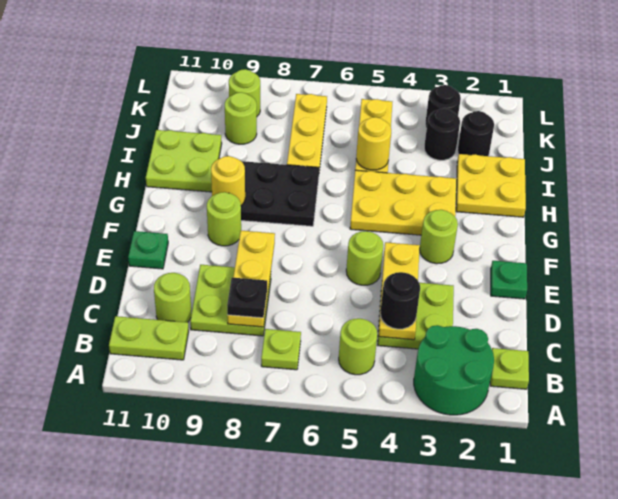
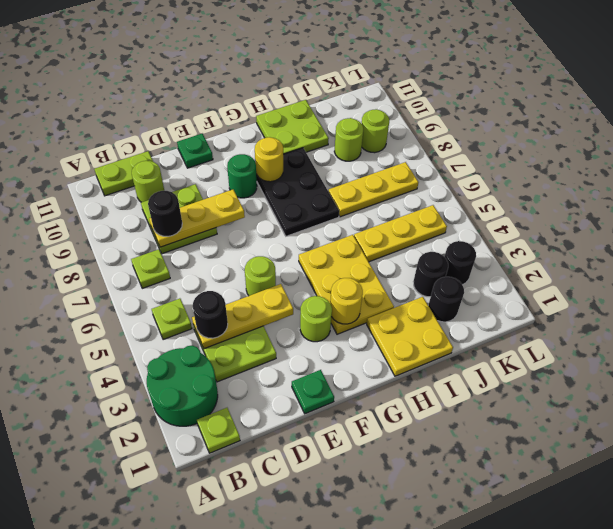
lime 1x1 round brick [339,318,377,375] -> lime 1x1 plate [152,299,192,340]
lime 1x2 plate [109,316,189,360] -> lime 1x2 plate turned to [94,151,153,196]
black 1x1 plate [227,278,267,318] -> black 1x1 round brick [148,191,182,236]
lime 1x1 round brick [207,192,241,246] -> green 1x1 round brick [227,154,257,198]
yellow 1x1 round brick [356,117,391,170] -> yellow 1x1 round brick moved to [330,278,363,324]

